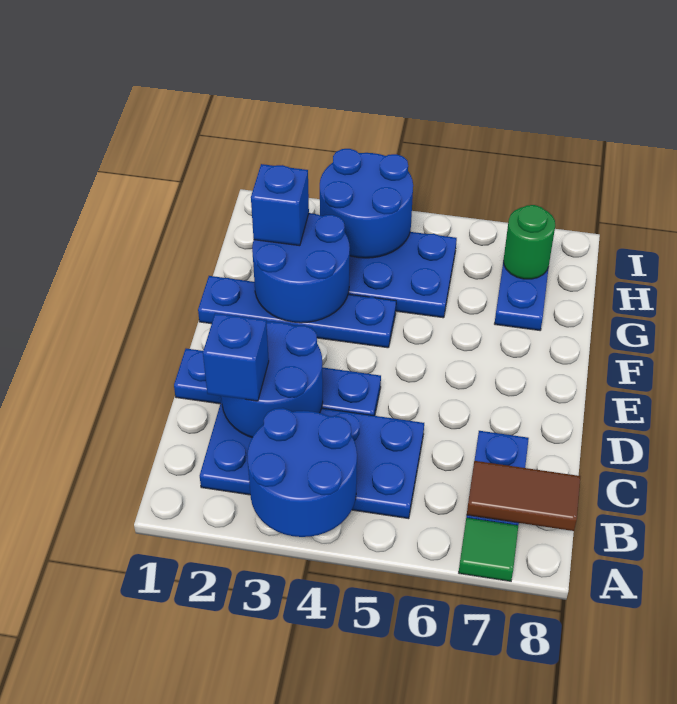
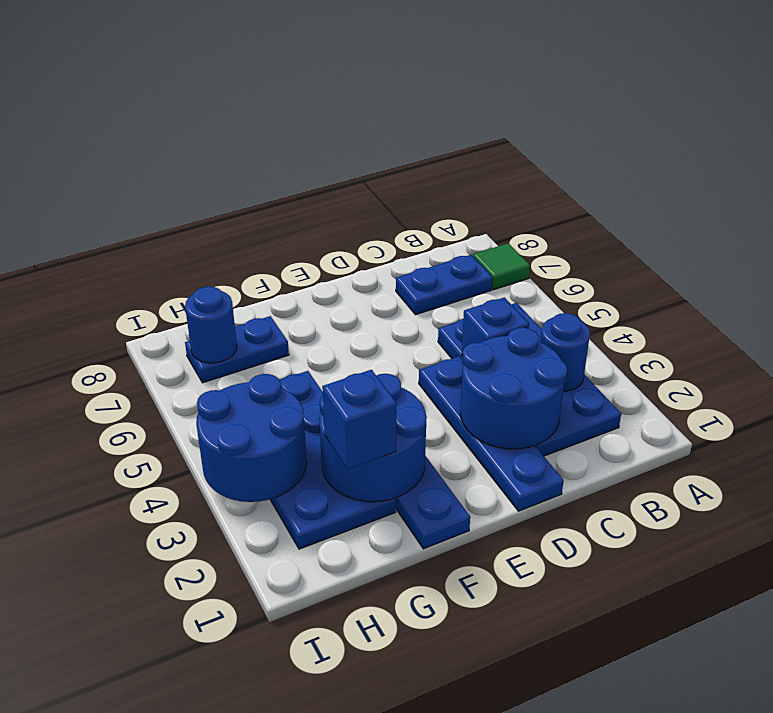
blue 2x2 round brick [247,408,357,537] -> blue 1x1 round brick [540,313,590,391]
brown 1x2 tile [467,461,580,531] -> none
blue 1x1 brick [203,313,269,401] -> blue 1x1 brick moved to [462,297,529,356]
green 1x1 round brick [504,205,555,279] -> blue 1x1 round brick [185,287,237,363]

